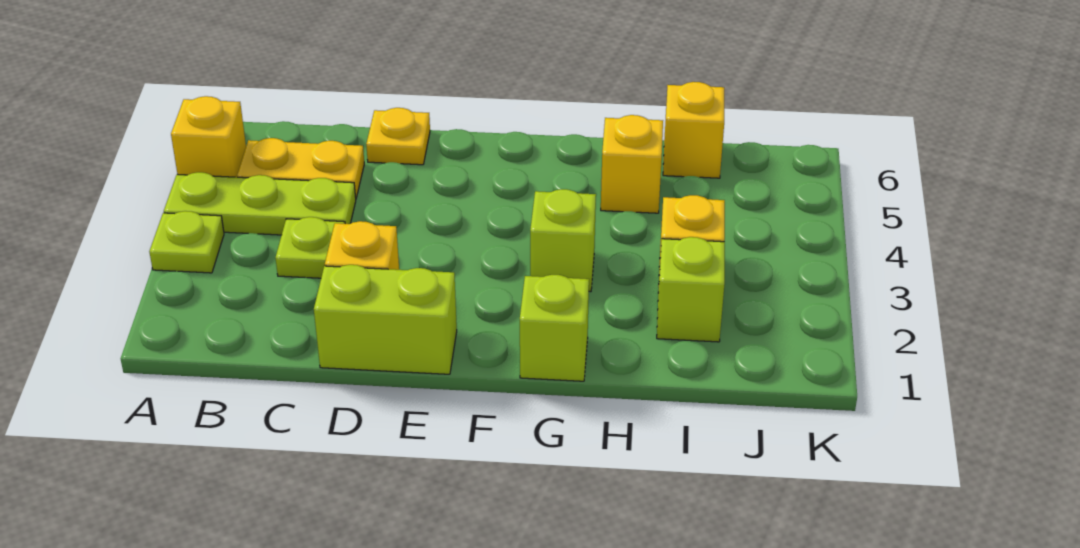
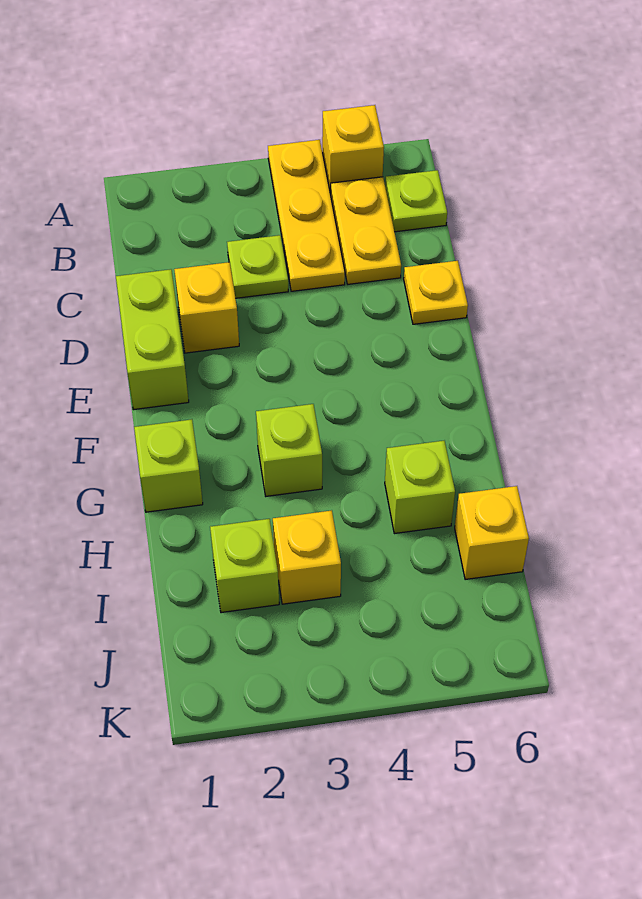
lime 1x1 plate [149,211,224,273] -> lime 1x1 plate moved to [385,170,447,232]
lime 1x3 plate [164,172,356,235] -> yellow 1x3 plate [268,140,345,291]
yellow 1x1 brick [601,115,663,213] -> lime 1x1 brick [385,441,455,534]

